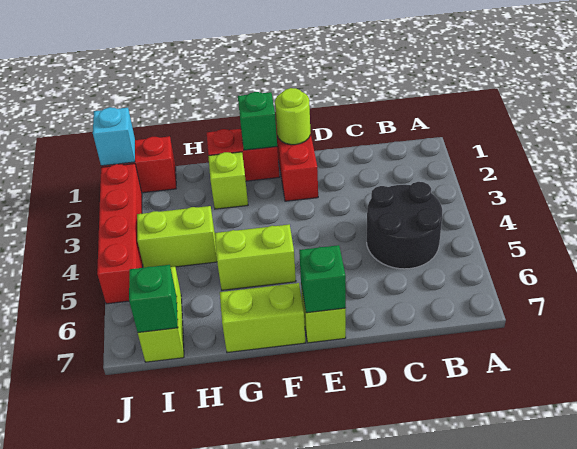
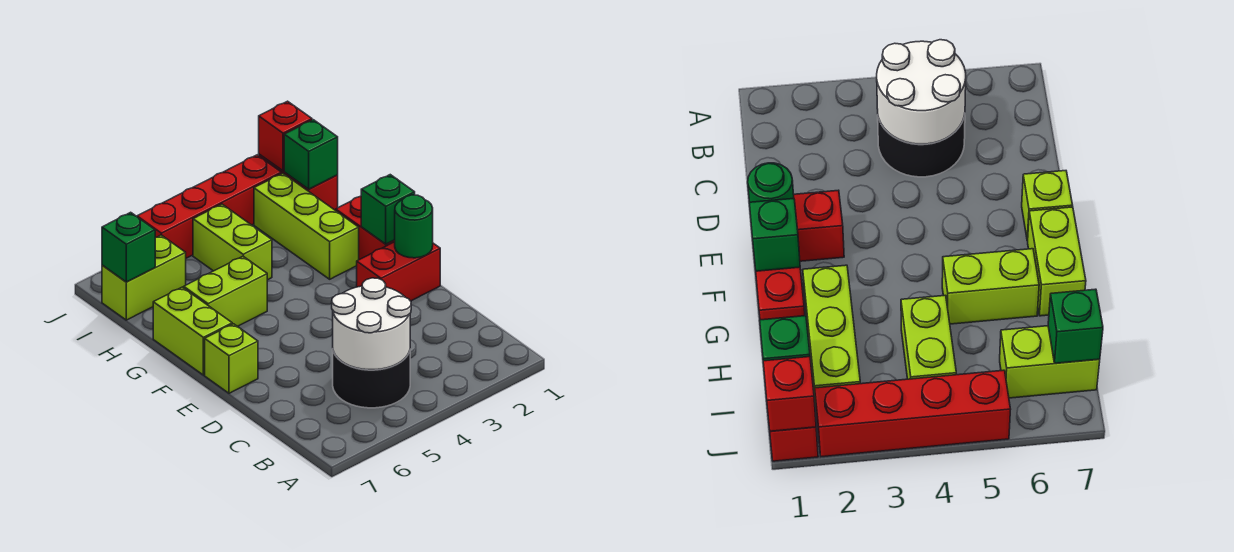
none -> white 2x2 round brick [332,278,411,370]
lime 1x1 round brick [275,88,310,145] -> green 1x1 round brick [395,195,433,258]
green 1x1 brick [299,245,346,313] -> green 1x1 brick moved to [284,120,338,189]
lime 1x2 brick [215,224,296,290] -> lime 1x2 brick turned to [184,256,267,326]
lime 1x1 brick [208,152,248,209] -> lime 1x3 brick [254,173,359,279]
cyan 1x1 brick [93,107,135,166] -> red 1x1 brick [259,101,312,171]

